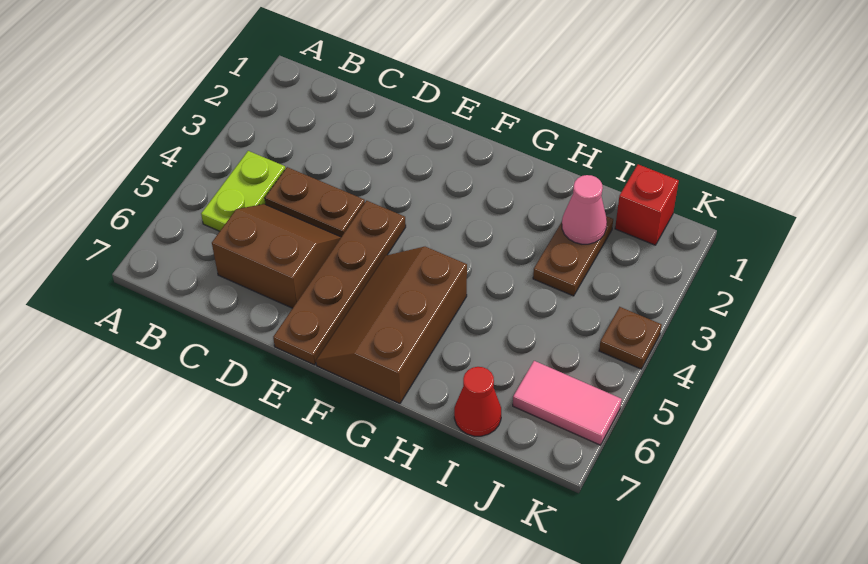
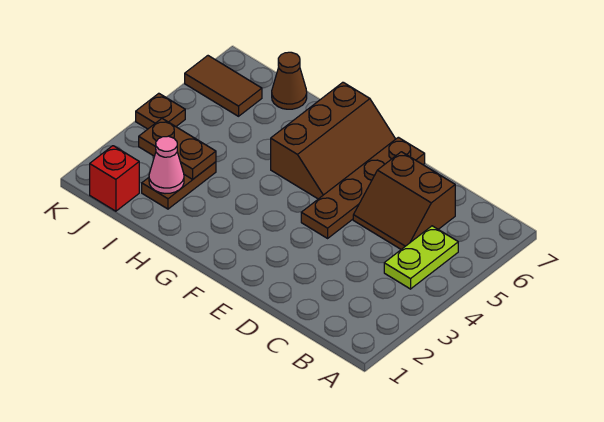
brown 1x2 plate [265,167,365,237] -> brown 1x2 plate moved to [139,119,216,179]
red 1x1 cone [454,367,501,436] -> brown 1x1 cone [272,52,307,109]
pink 1x2 tile [513,361,622,445] -> brown 1x2 tile [185,56,262,116]

